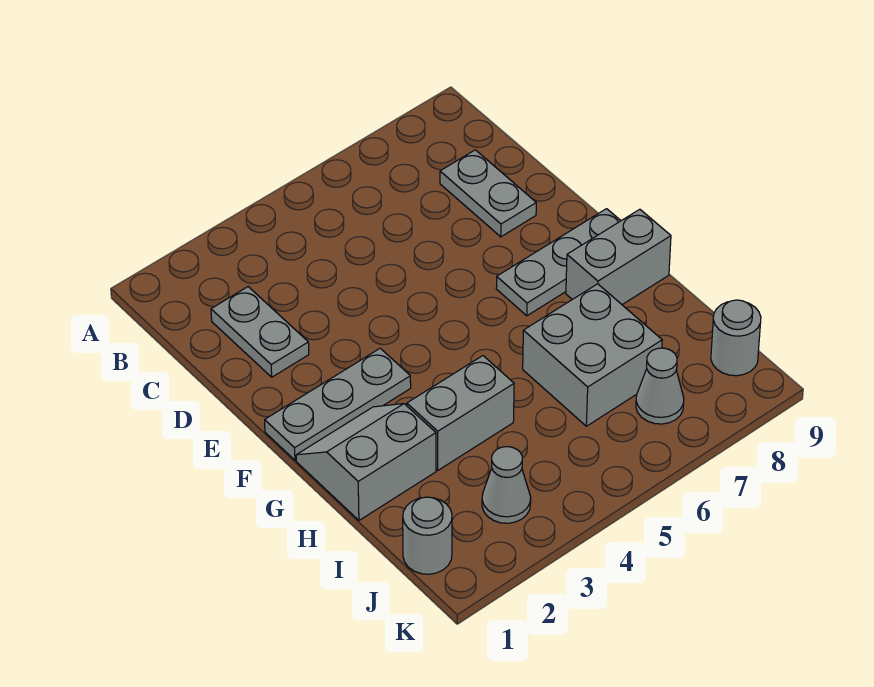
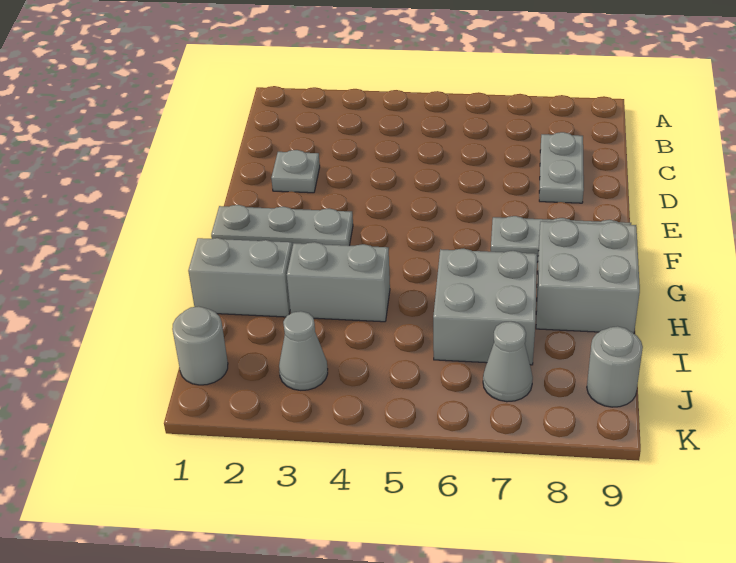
grey 1x2 plate [211,287,309,377] -> grey 1x1 plate [271,150,320,193]
grey 1x2 brick [566,209,671,304] -> grey 2x2 brick [536,220,640,333]

